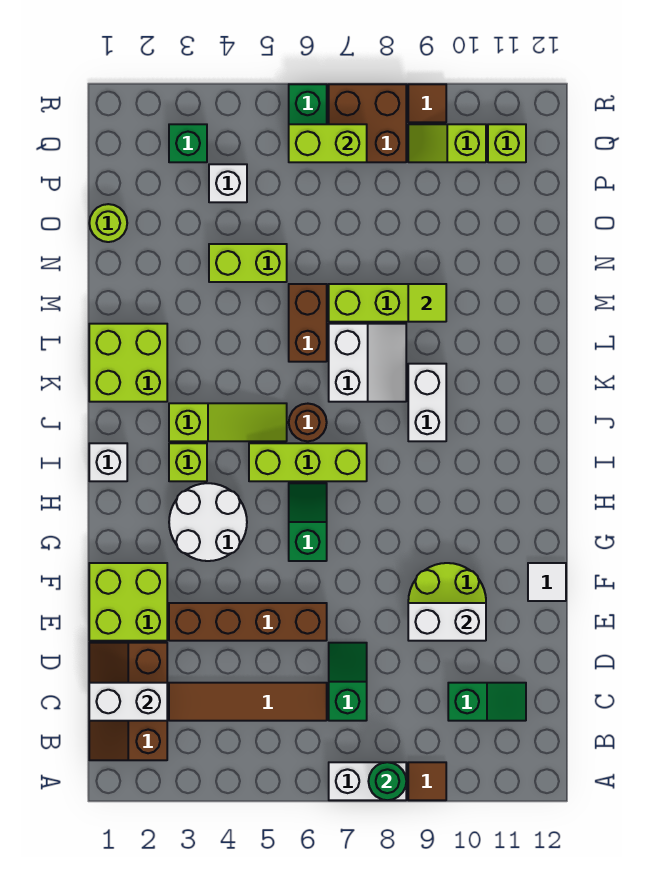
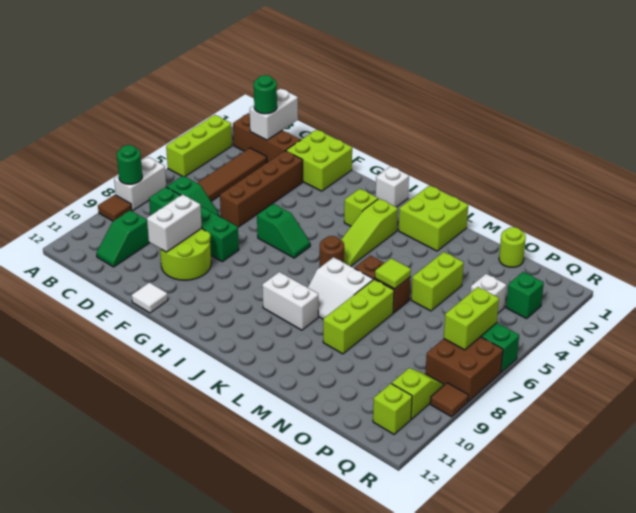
none -> green 1x1 round brick [254,75,277,114]
none -> green 1x4 brick [149,187,239,262]
white 2x2 round brick [169,483,247,561] -> none
lime 1x3 brick [249,443,367,481] -> lime 1x3 brick moved to [166,115,232,176]
lime 1x1 tile [408,284,446,322] -> lime 1x1 tile moved to [375,258,411,289]

